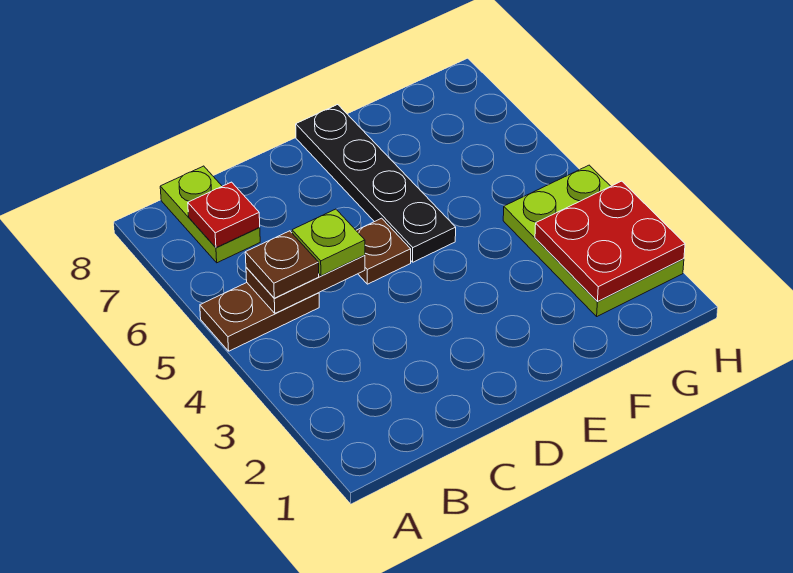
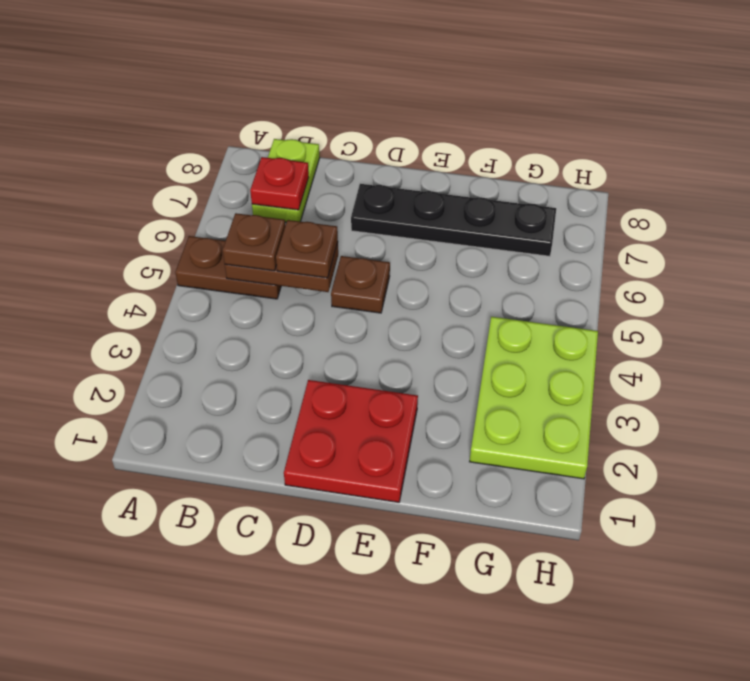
lime 1x1 plate [292,209,365,276] -> brown 1x1 plate [276,220,338,278]
black 1x4 plate [296,105,456,262] -> black 1x4 plate turned to [351,184,556,256]
red 2x2 plate [535,181,685,301] -> red 2x2 plate moved to [284,380,418,502]

